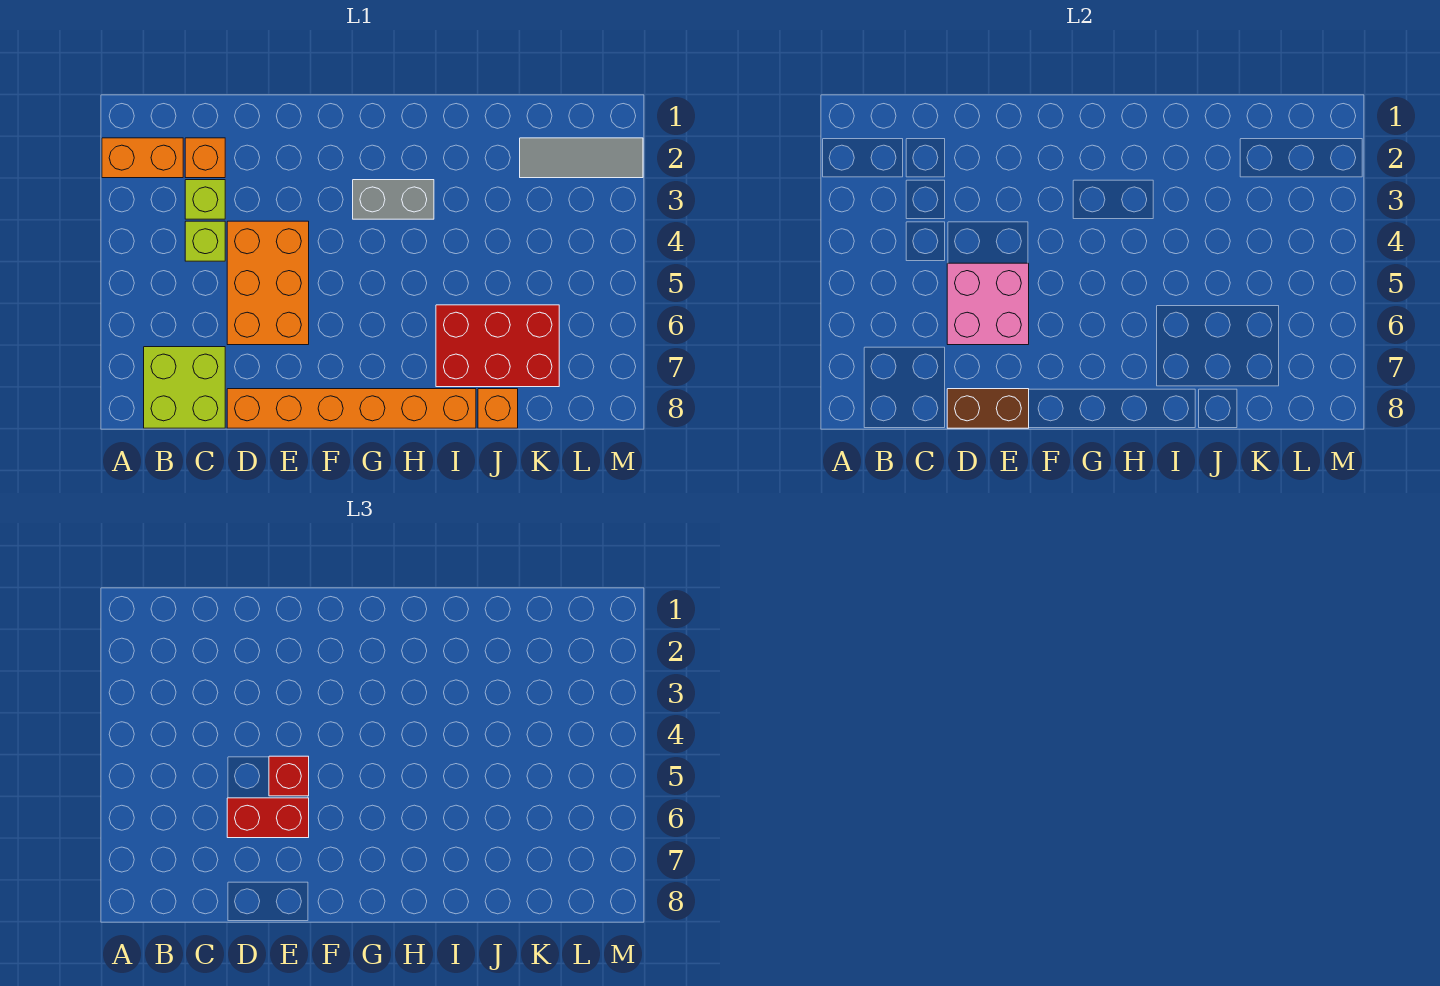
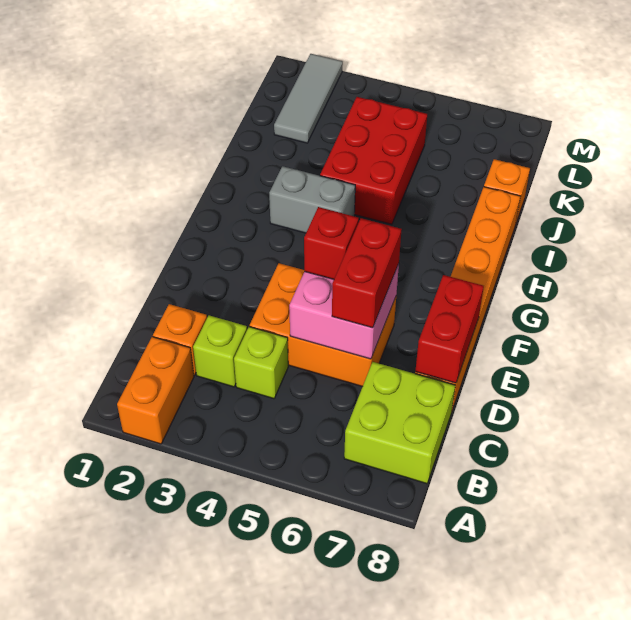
brown 1x2 brick [947,389,1029,428] -> red 1x2 brick [415,275,484,383]
grey 1x2 brick [353,180,434,219] -> grey 1x2 brick turned to [269,166,355,233]
red 2x3 brick [436,305,559,387] -> red 2x3 brick moved to [320,97,427,224]

